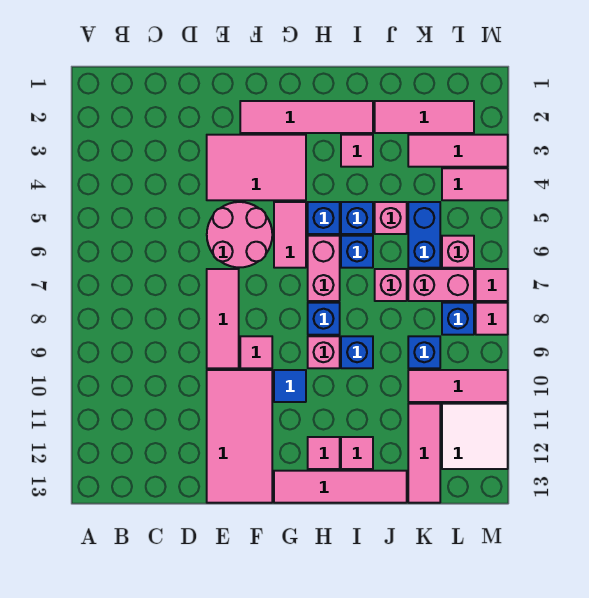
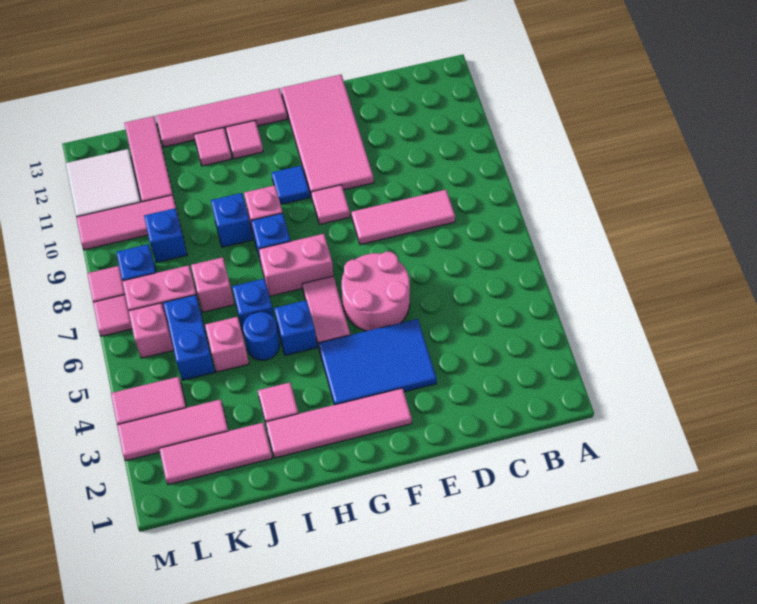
pink 2x3 tile [207,135,306,200] -> blue 2x3 tile [318,319,437,405]
pink 1x3 tile [207,269,239,368] -> pink 1x3 tile turned to [352,190,455,245]
pink 1x2 brick [308,236,340,301] -> pink 1x2 brick turned to [259,234,333,296]
blue 1x1 brick [341,202,373,234] -> blue 1x1 round brick [243,312,280,360]

